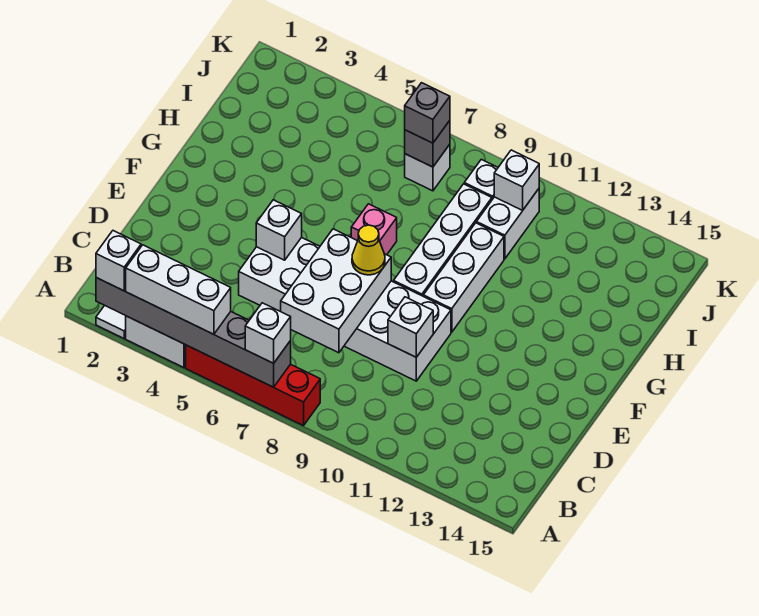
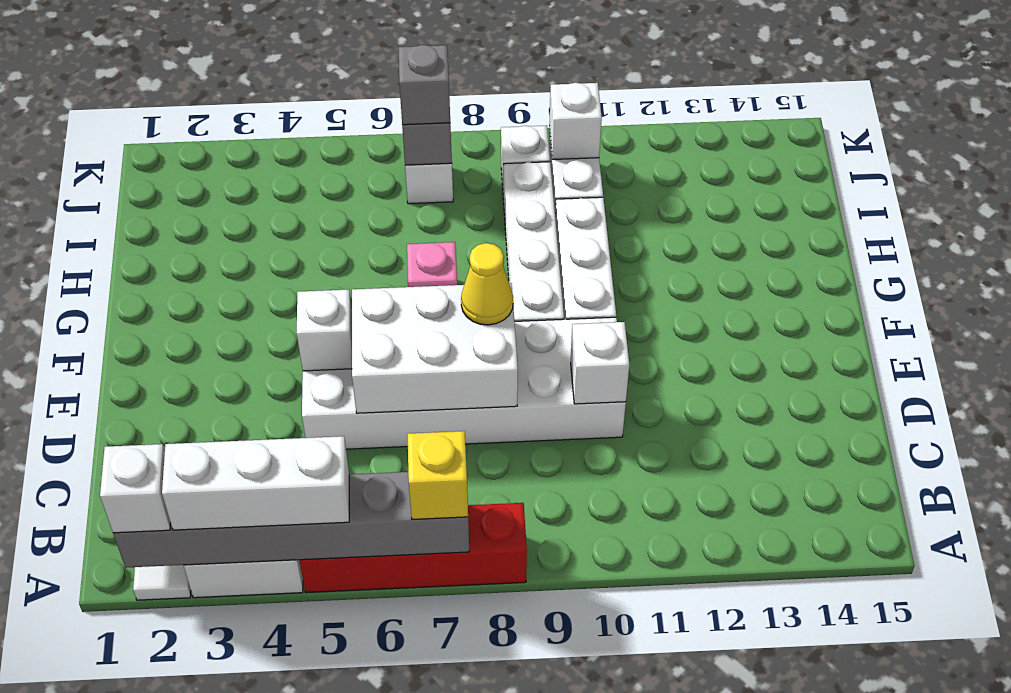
white 1x1 brick [245,303,291,363] -> yellow 1x1 brick [408,431,468,519]
white 2x3 brick [281,229,391,353] -> white 2x3 brick turned to [352,283,518,413]

